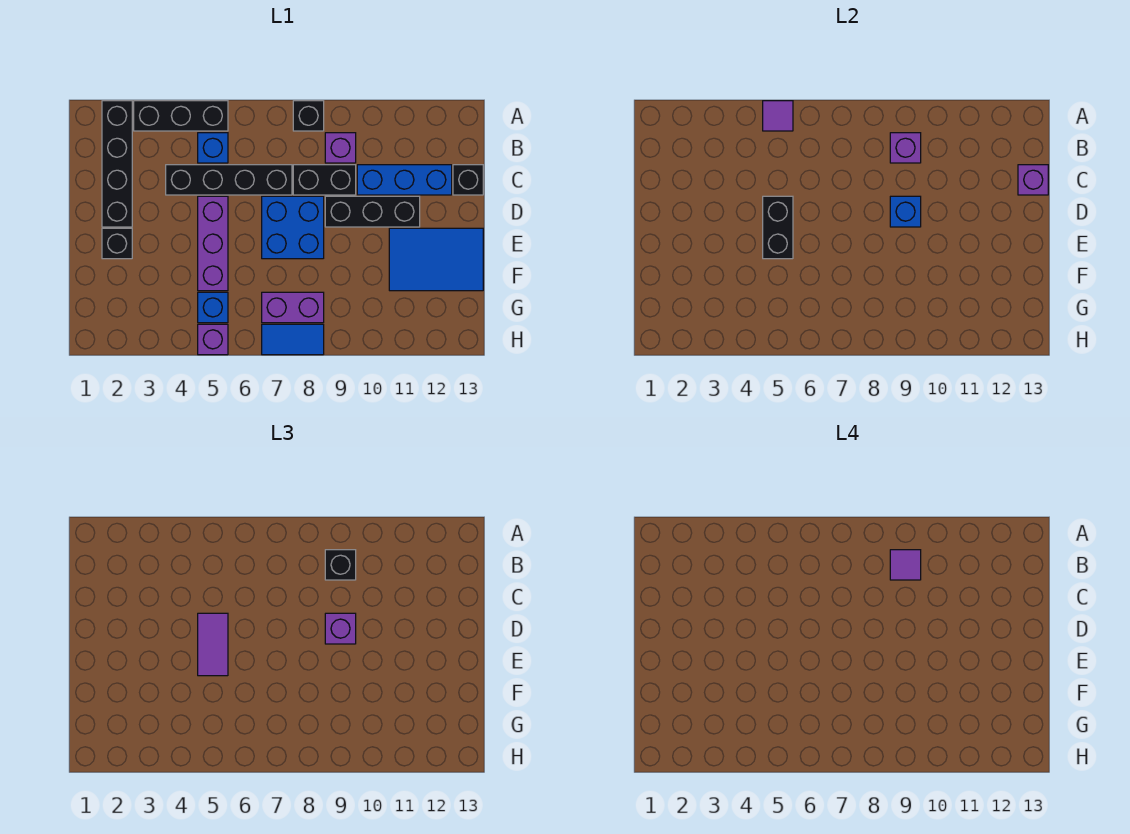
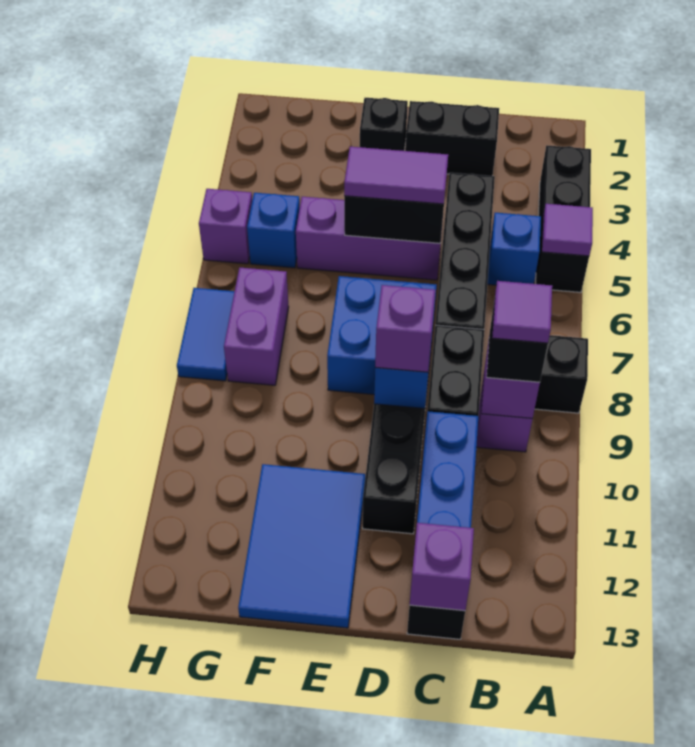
black 1x4 brick [102,101,132,227] -> black 1x2 brick [405,101,499,176]

